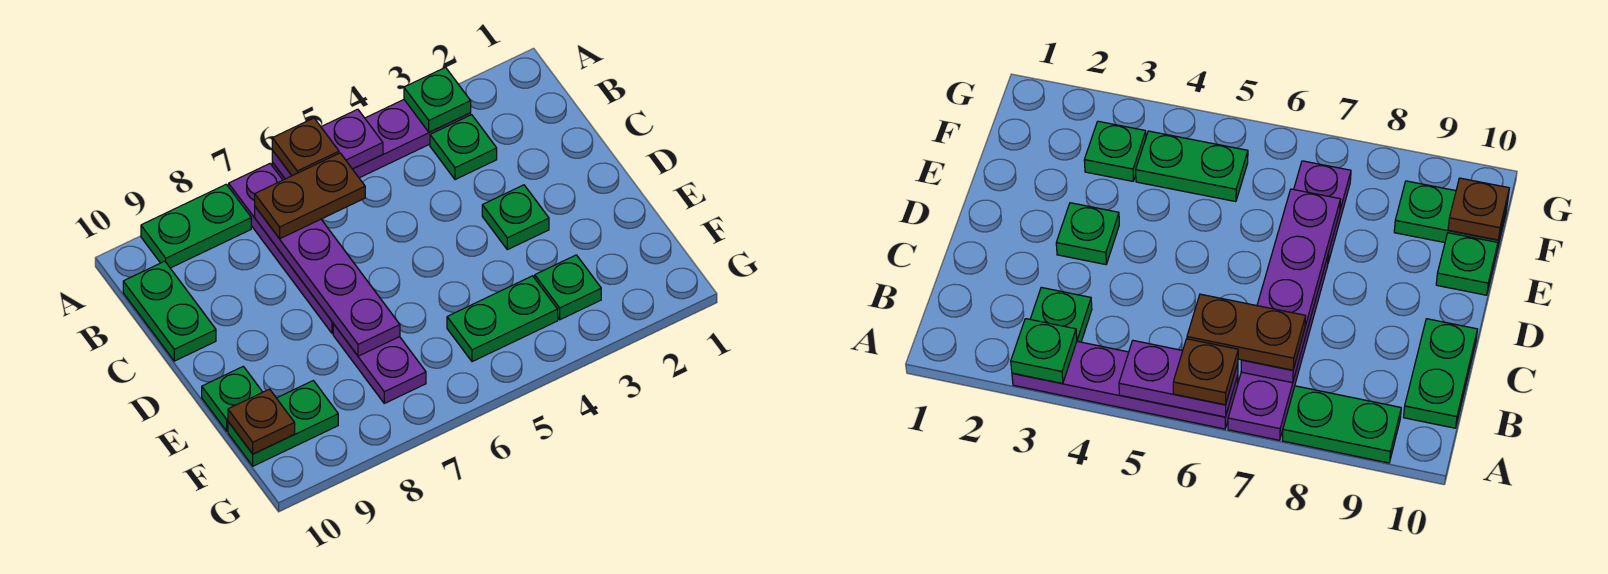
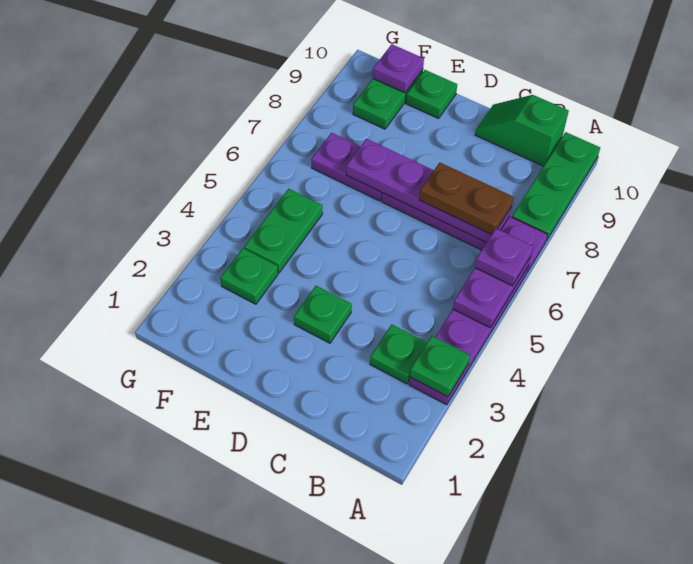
brown 1x1 plate [272,118,339,176] -> purple 1x1 plate [475,229,533,286]
green 1x2 plate [141,184,251,268] -> green 1x3 plate [512,132,600,241]
brown 1x2 plate [255,153,365,239] -> brown 1x2 plate turned to [419,163,513,235]
green 1x2 plate [123,261,216,361] -> green 1x2 slope [475,95,569,166]
brown 1x1 plate [228,389,295,454] -> purple 1x1 plate [373,44,424,93]

